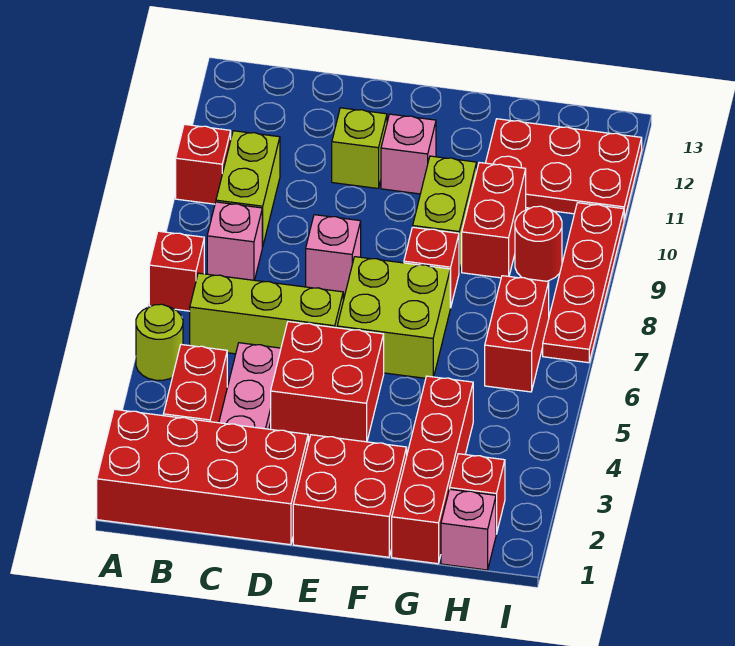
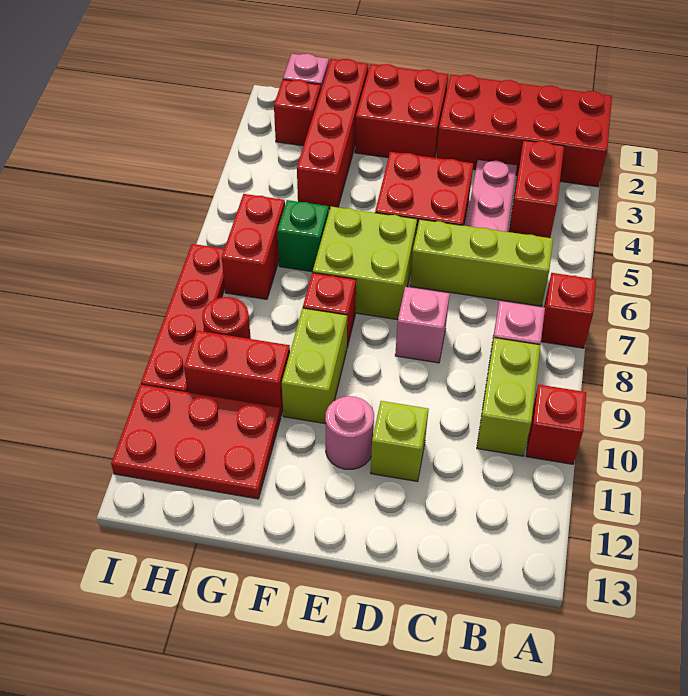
lime 1x1 round brick [136,304,183,380] -> none
pink 1x1 brick [381,114,436,194] -> pink 1x1 round brick [325,396,374,469]
none -> green 1x1 brick [277,200,329,272]
red 1x2 brick [462,162,526,278] -> red 1x2 brick turned to [184,331,290,415]

